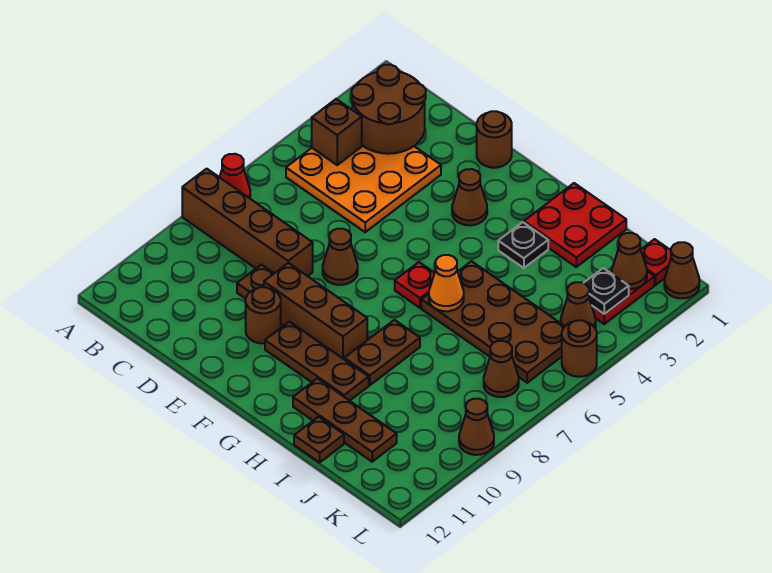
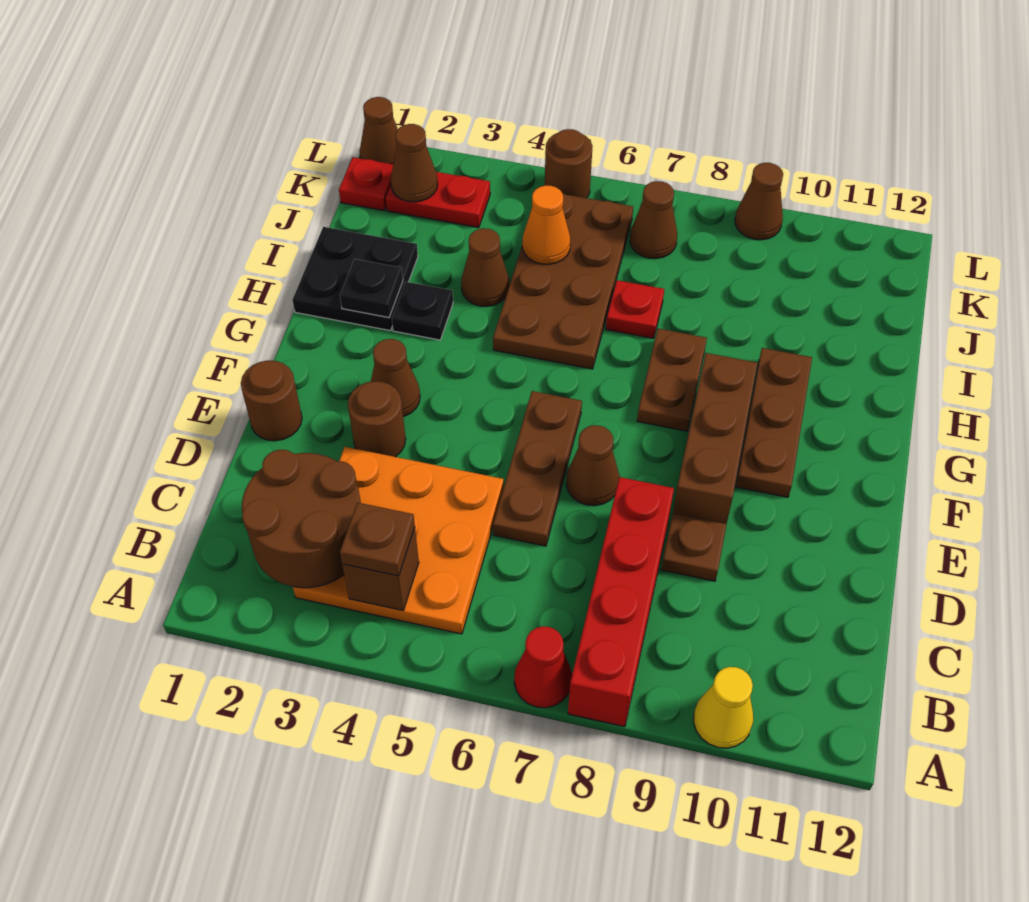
brown 1x4 brick [182,169,313,276] -> red 1x4 brick [568,477,674,727]
none -> yellow 1x1 cone [694,667,753,748]
brown 1x1 round brick [246,287,281,343] -> brown 1x1 round brick moved to [348,381,406,457]
red 1x1 plate [395,262,434,308] -> red 1x1 plate moved to [606,280,664,339]
red 2x2 plate [524,183,626,267] -> black 2x2 plate [293,227,418,331]
orange 1x1 cone [429,255,464,311] -> orange 1x1 cone moved to [522,185,570,264]
brown 1x2 plate [344,320,420,385] -> brown 1x2 plate turned to [637,329,707,431]
brown 1x3 plate [293,379,397,462] -> brown 1x3 plate moved to [493,391,582,546]
brown 1x1 plate [294,417,344,462] -> brown 1x1 plate moved to [340,503,415,576]
black 1x1 plate [584,268,629,314] -> black 1x1 plate moved to [340,259,403,317]
brown 1x1 cone [561,282,596,328] -> brown 1x1 cone moved to [461,228,510,307]

